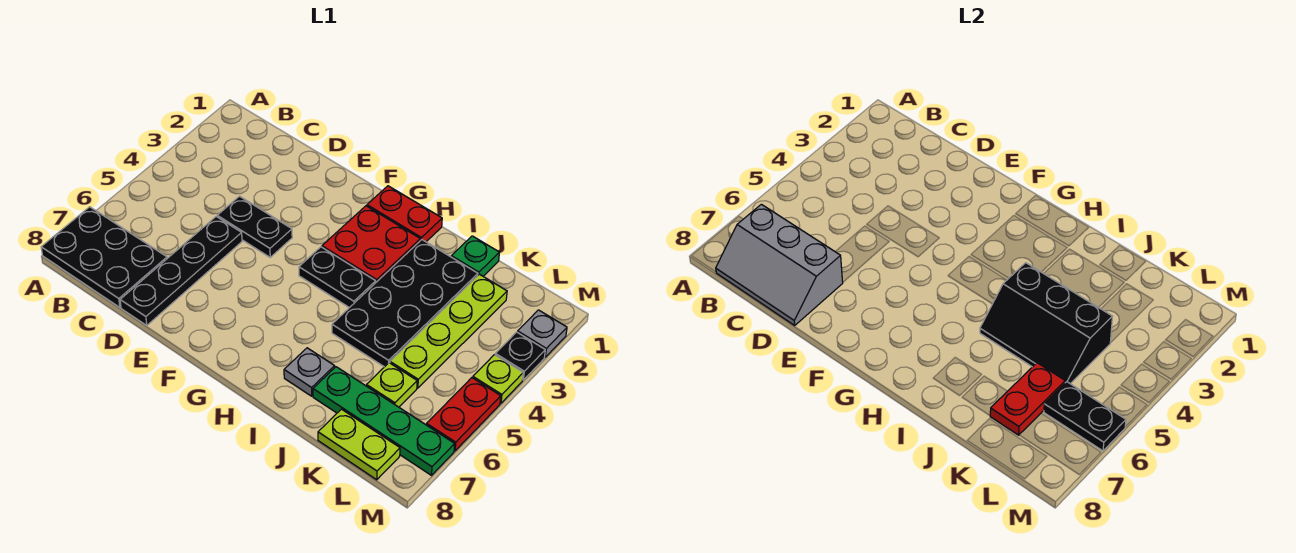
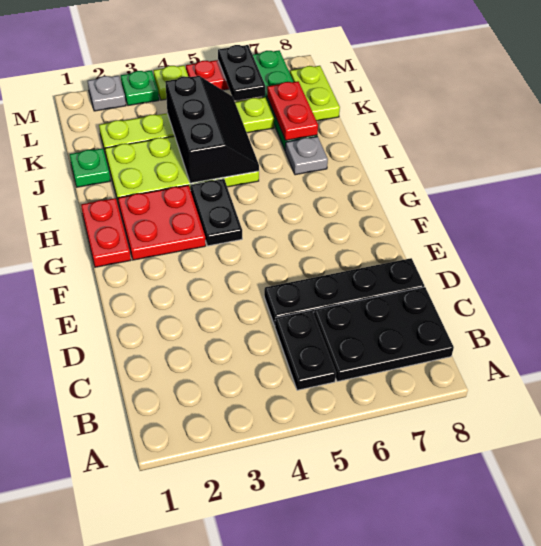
black 2x3 plate [41,207,167,307] -> black 2x3 plate turned to [314,287,454,382]
grey 2x3 slope [716,204,843,325] -> none
black 1x2 plate [217,196,292,257] -> black 1x2 plate moved to [275,310,336,390]
black 2x4 plate [332,240,478,367] -> lime 2x4 plate [105,136,259,205]
red 1x2 plate [990,363,1065,435] -> red 1x2 plate turned to [267,81,318,141]
black 1x1 plate [495,332,545,380] -> green 1x1 plate [121,70,159,106]

